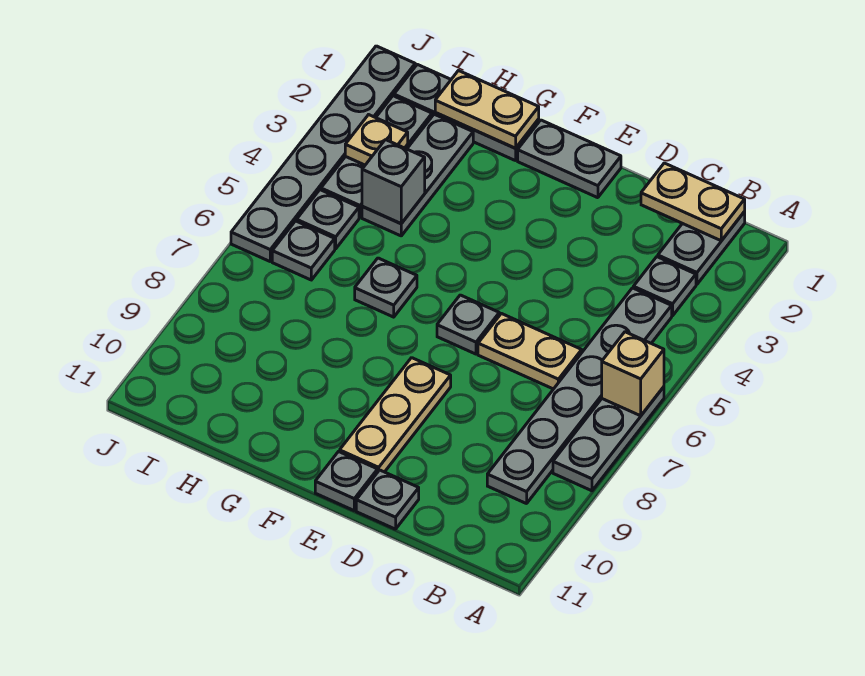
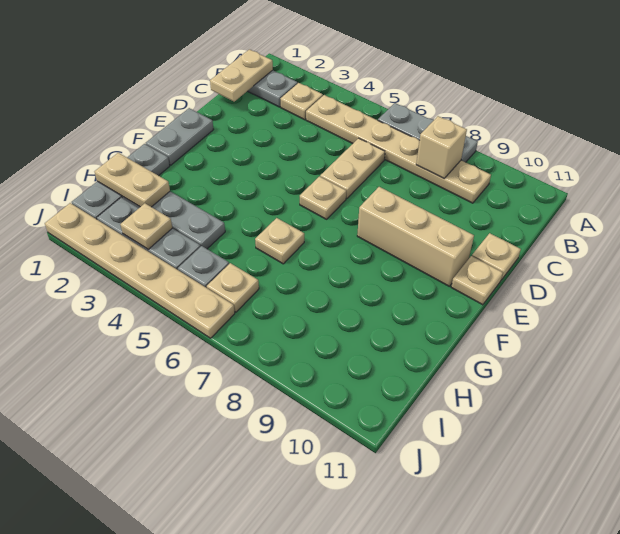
tan 1x1 brick [602,332,664,416] -> tan 1x1 brick moved to [416,116,467,178]
grey 1x1 plate [633,257,696,316] -> tan 1x1 plate [281,83,323,120]
grey 1x6 plate [487,288,672,504] -> tan 1x6 plate [306,95,491,203]
grey 1x1 plate [356,470,419,529] -> tan 1x1 plate [472,233,521,280]
grey 1x1 plate [437,295,499,354] -> tan 1x1 plate [300,176,346,219]
tan 1x3 plate [340,358,451,472] -> tan 1x3 brick [357,187,474,287]
grey 1x1 plate [315,452,378,510] -> tan 1x1 plate [451,256,503,305]
tan 1x2 plate [435,71,539,148] -> tan 1x2 plate turned to [95,153,170,207]
grey 1x1 plate [355,258,417,317] -> tan 1x1 plate [255,218,304,264]
grey 1x1 brick [362,140,425,224] -> none
grey 1x1 plate [272,221,335,280] -> tan 1x1 plate [207,263,259,312]
grey 1x6 plate [231,46,415,261] -> tan 1x6 plate [45,203,235,338]

